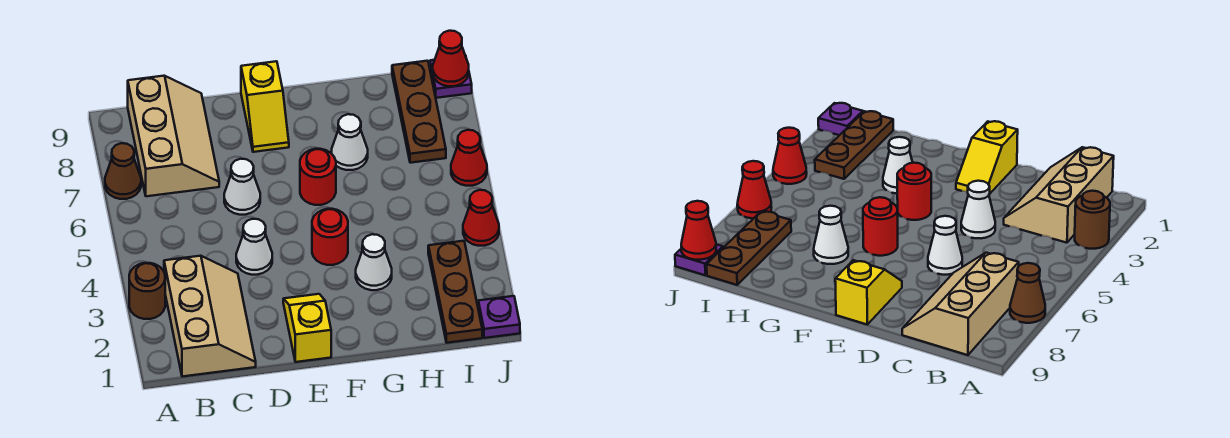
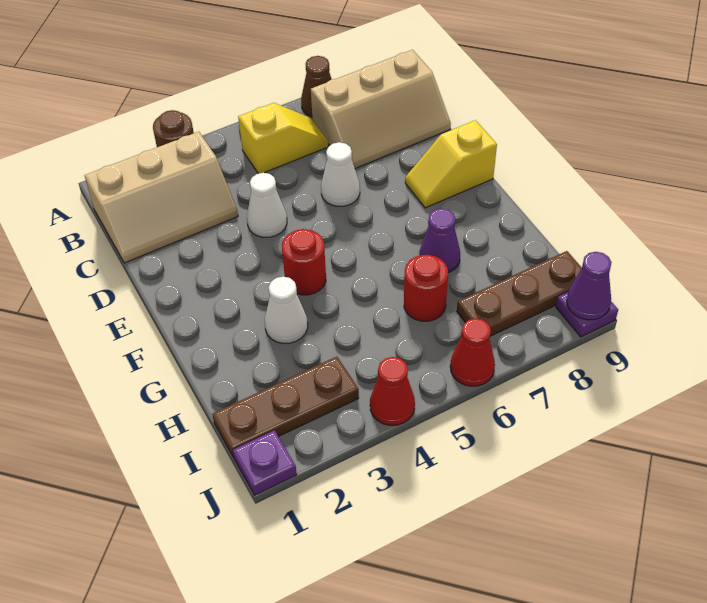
yellow 1x2 slope [283,294,331,362] -> yellow 1x2 slope moved to [238,103,328,174]
red 1x1 round brick [300,149,336,205] -> red 1x1 round brick moved to [404,255,448,321]
white 1x1 cone [332,114,368,170] -> purple 1x1 cone [419,208,460,273]
red 1x1 cone [433,31,469,86] -> purple 1x1 cone [567,252,611,320]

